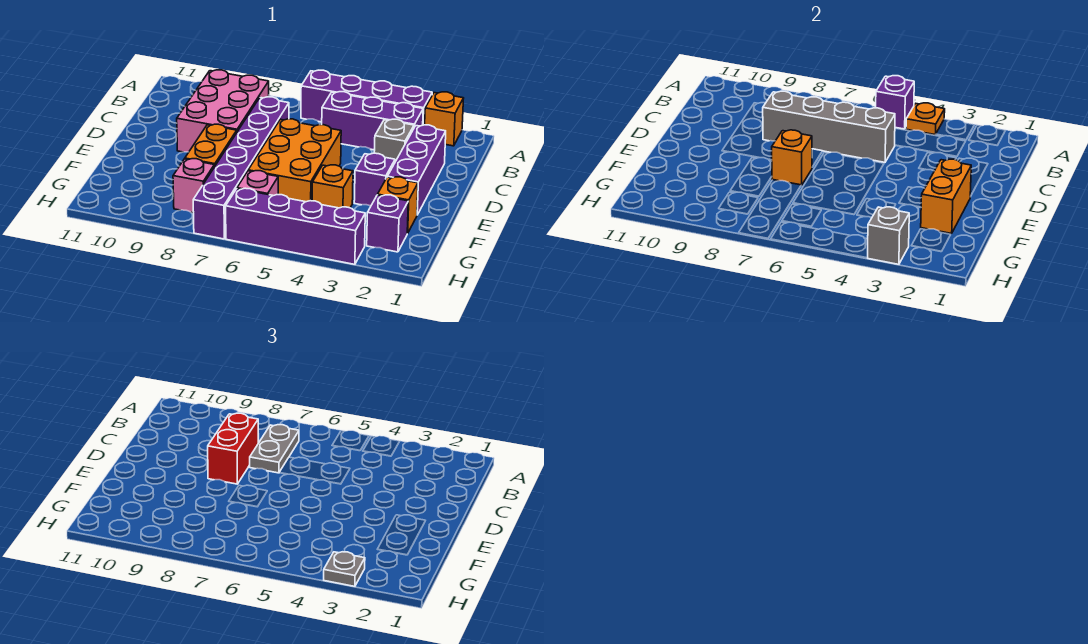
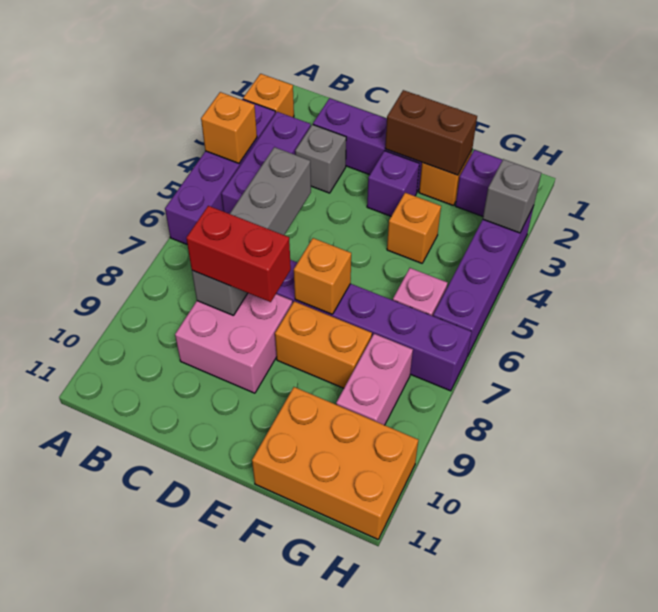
orange 1x1 plate [906,103,945,135] -> orange 1x1 brick [201,92,257,163]
purple 1x1 brick [875,76,914,129] -> none
grey 1x2 plate [250,425,299,473] -> none
pink 2x3 brick [177,70,269,152] -> pink 2x2 brick [175,293,292,393]
orange 2x3 brick [248,119,341,202] -> orange 2x3 brick moved to [252,387,418,539]
orange 1x2 brick [921,159,971,233] -> brown 1x2 brick [385,90,477,175]
pink 1x1 brick [173,159,214,213] -> pink 1x2 brick [336,334,413,425]
grey 1x1 plate [324,552,365,586] -> none

